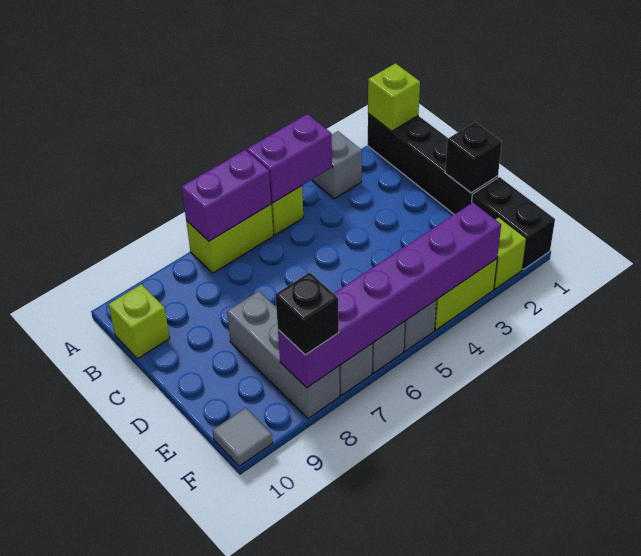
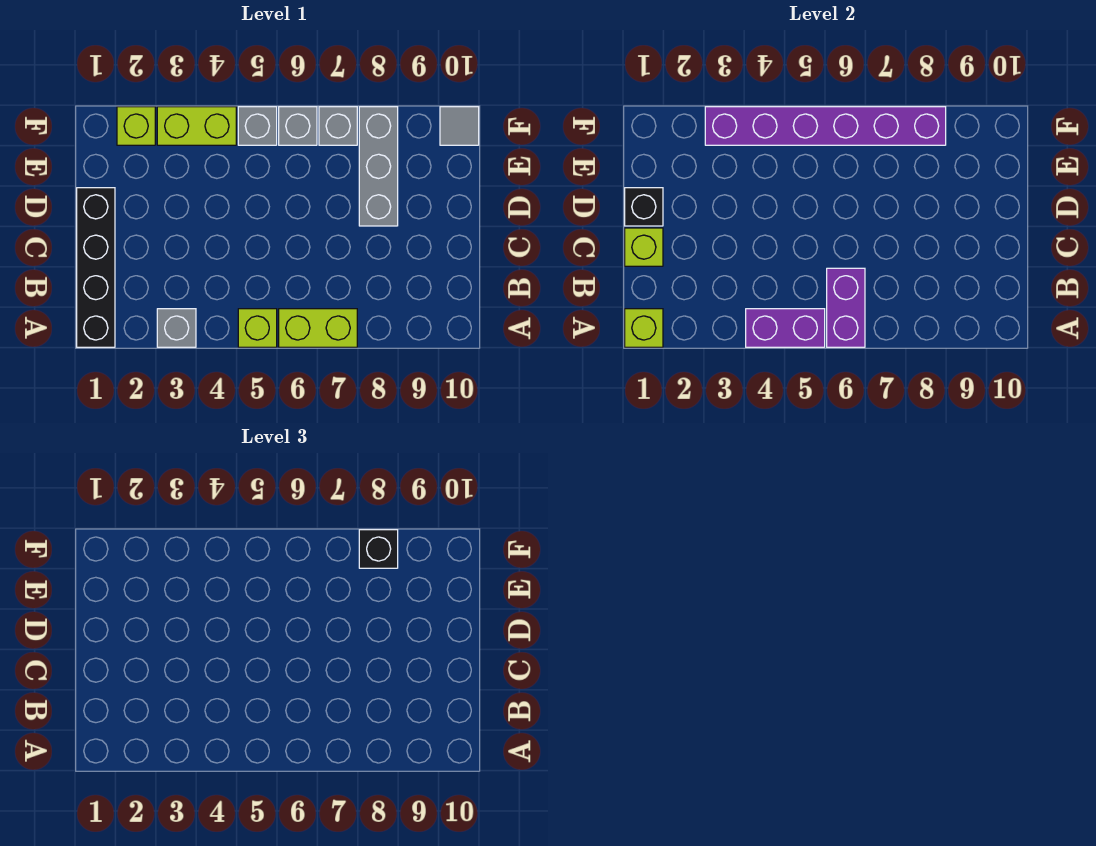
purple 1x2 brick [182,150,271,241] -> purple 1x2 brick turned to [827,268,865,347]
lime 1x1 brick [108,284,170,359] -> lime 1x1 brick moved to [625,228,663,266]
black 1x2 brick [472,177,555,269] -> none

